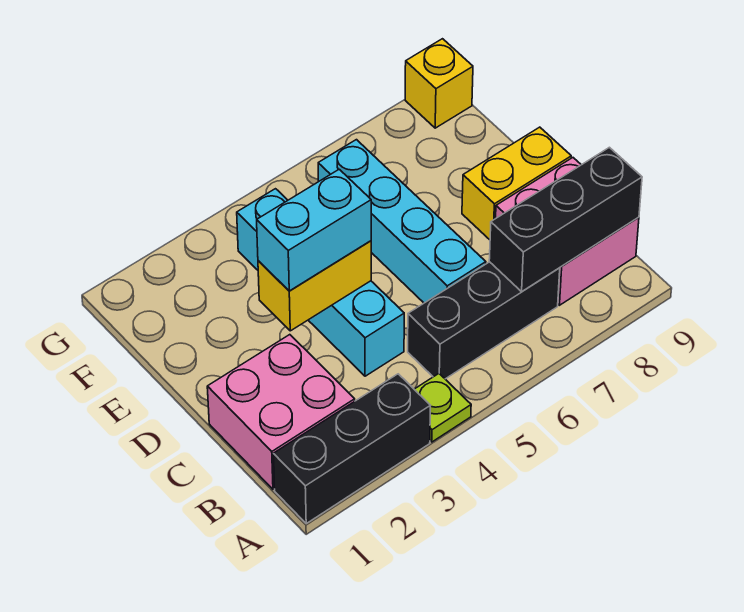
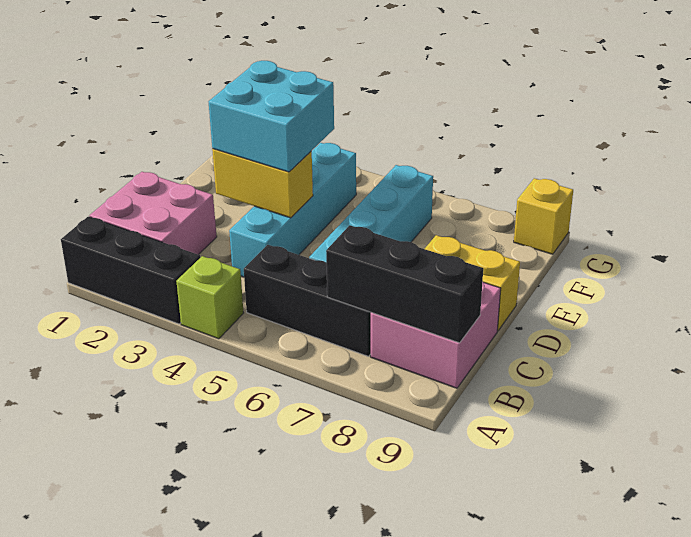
lime 1x1 plate [414,374,471,442] -> lime 1x1 brick [176,256,243,339]
cyan 1x2 brick [257,169,371,291] -> cyan 2x2 brick [208,61,334,172]

